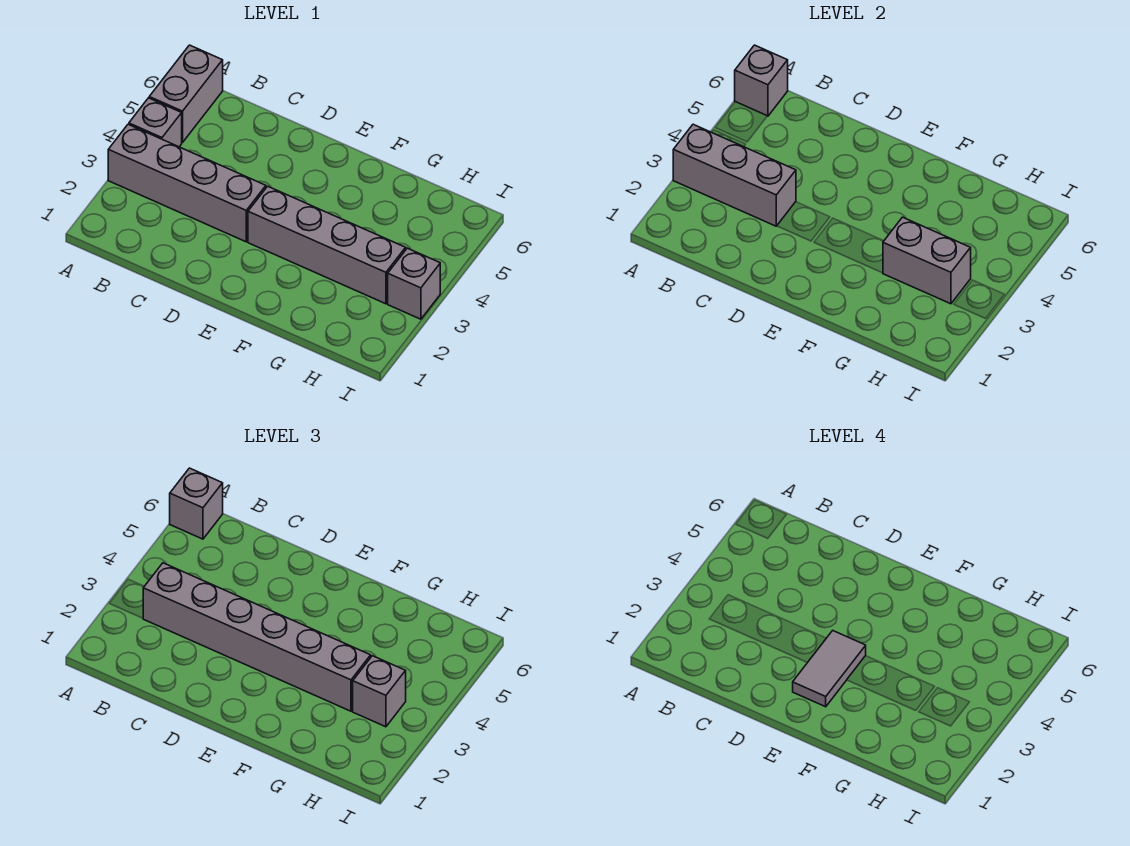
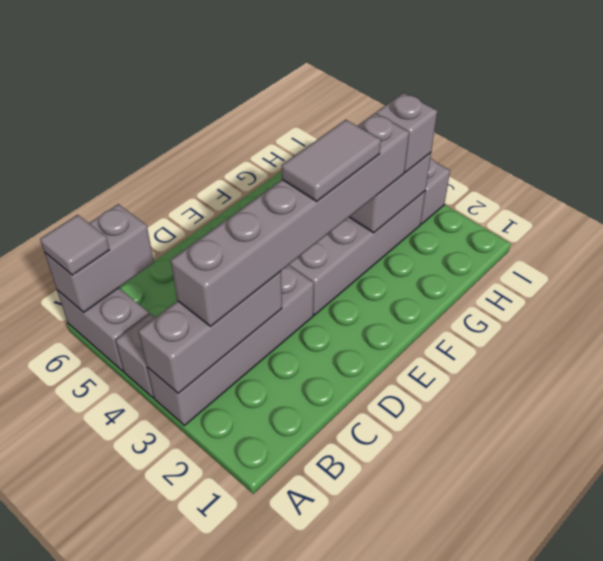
grey 1x1 brick [735,45,788,116] -> grey 1x2 brick [45,204,154,312]
grey 1x1 brick [170,468,223,539] -> grey 1x1 tile [40,215,109,275]
grey 1x2 tile [793,631,866,707] -> grey 1x2 tile turned to [282,120,381,201]

